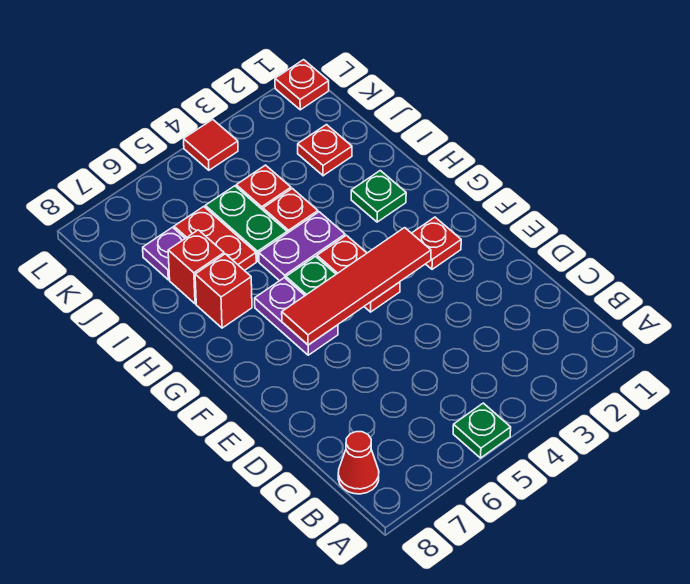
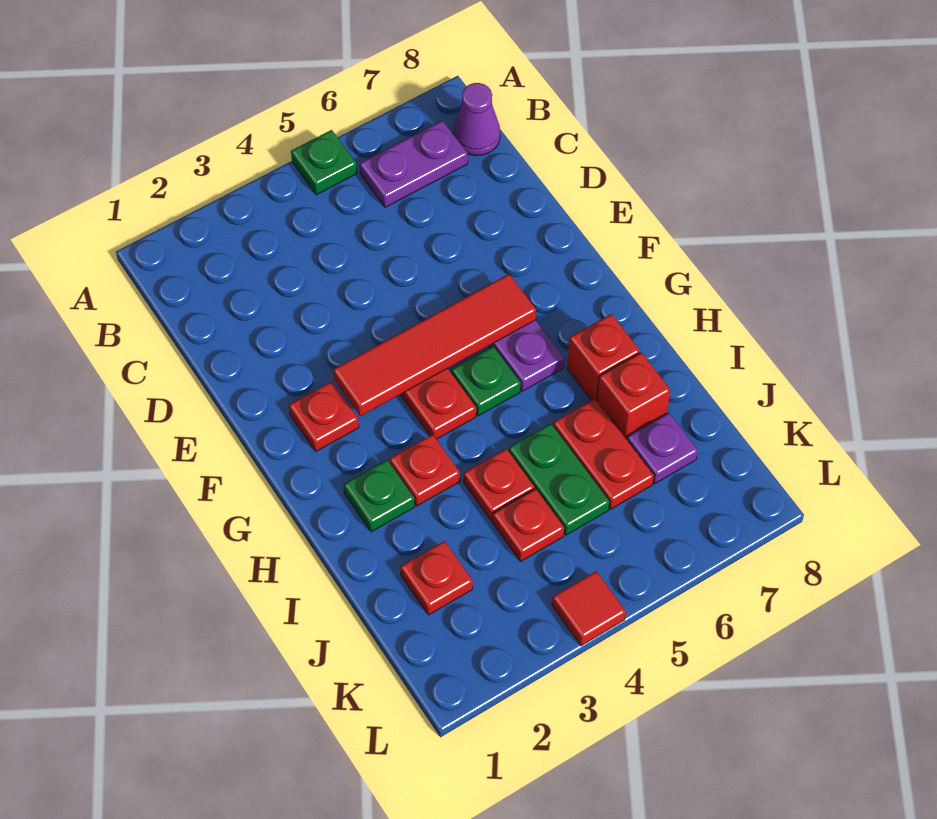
red 1x1 cone [338,432,379,494] -> purple 1x1 cone [453,83,500,156]
purple 1x2 plate [259,212,345,281] -> purple 1x2 plate moved to [360,121,468,207]
red 1x1 plate [275,60,329,110] -> red 1x1 plate moved to [389,434,460,506]

